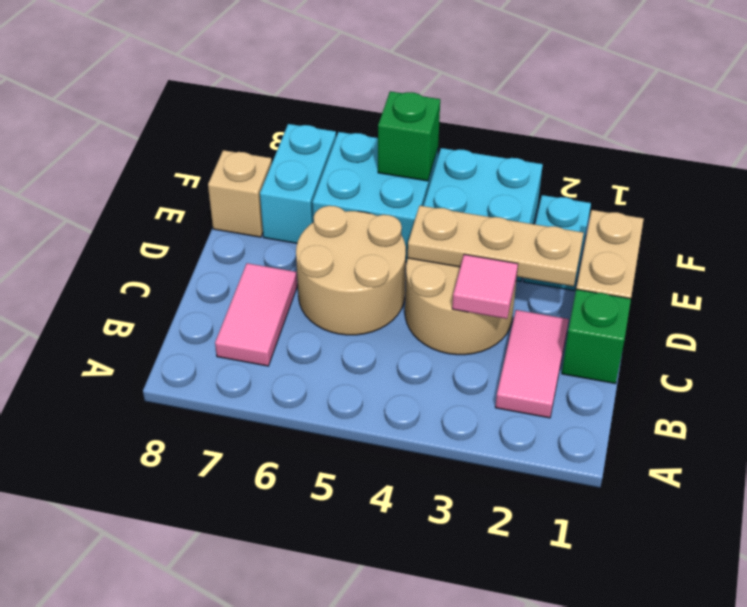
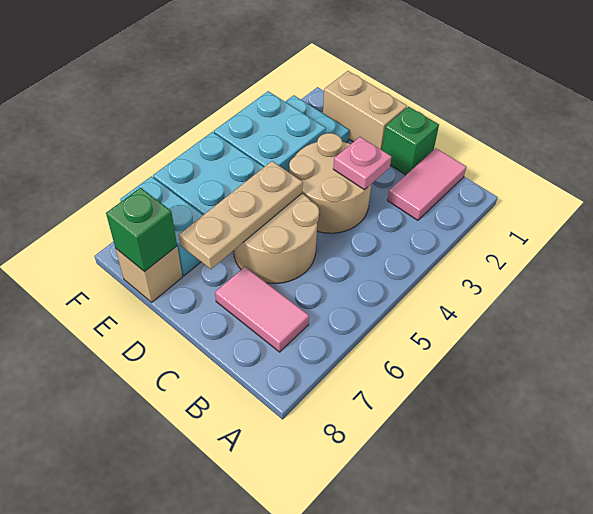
pink 1x2 tile [495,310,569,418] -> pink 1x2 tile turned to [387,148,466,220]
pink 1x1 tile [452,254,518,319] -> pink 1x1 plate [333,137,391,190]
tan 1x3 plate [408,206,583,286] -> tan 1x3 plate moved to [179,161,303,269]
green 1x1 brick [378,91,440,181] -> green 1x1 brick moved to [106,188,177,272]

